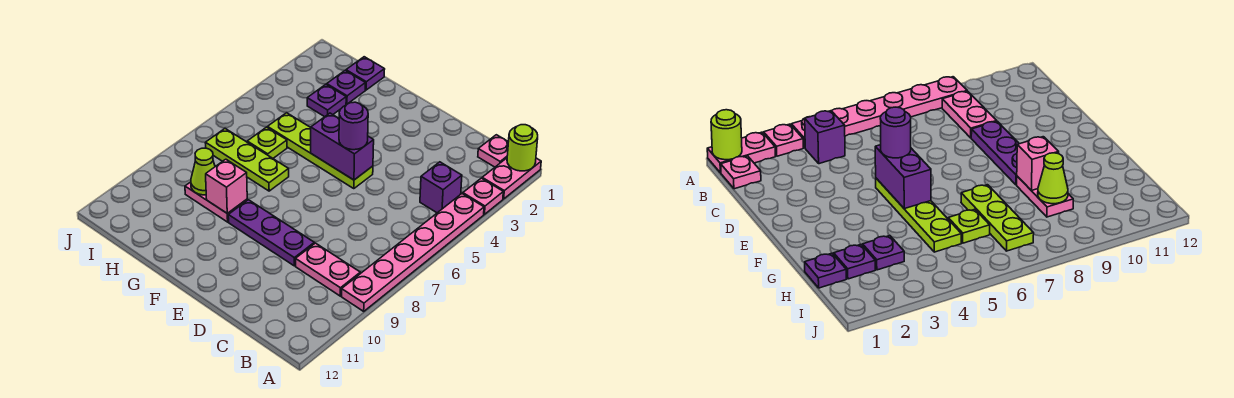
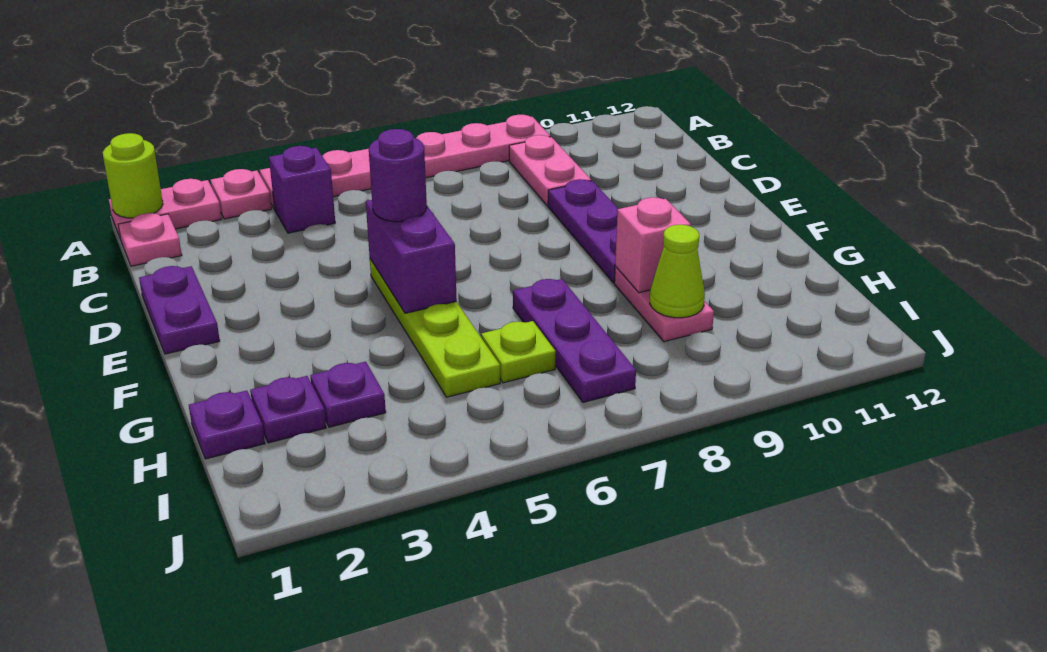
none -> purple 1x2 plate [139,266,220,354]
lime 1x3 plate [205,129,289,191] -> purple 1x3 plate [513,279,636,402]

